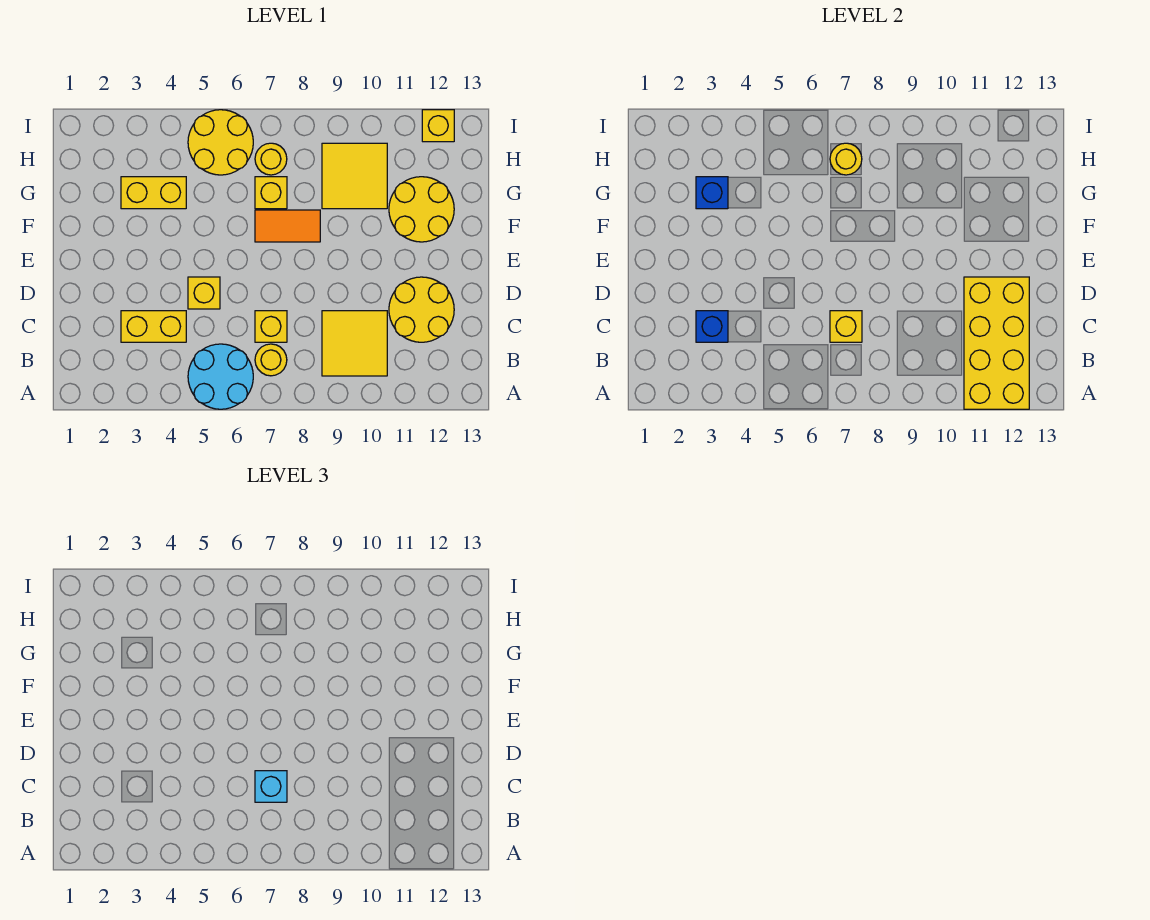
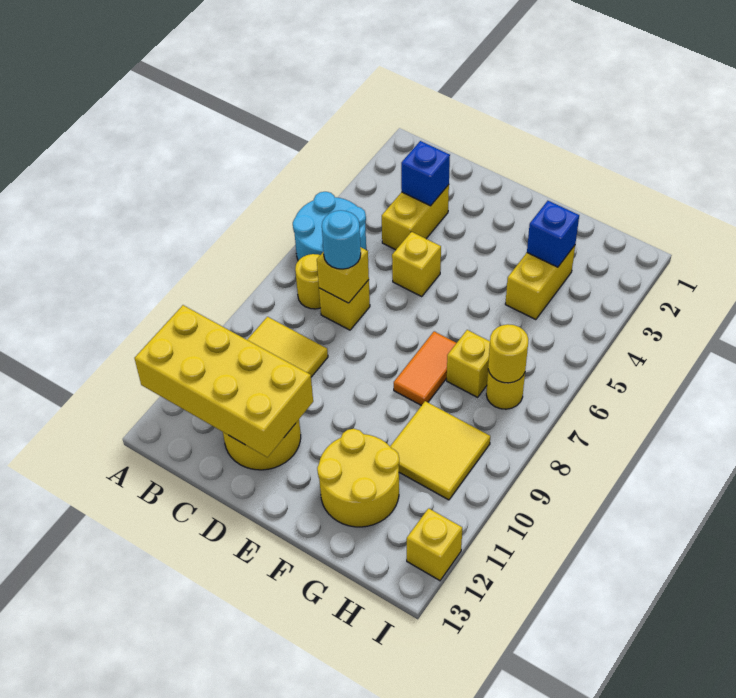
cyan 1x1 brick [255,771,287,802] -> cyan 1x1 round brick [322,210,361,269]
yellow 2x2 round brick [188,110,253,175] -> none

